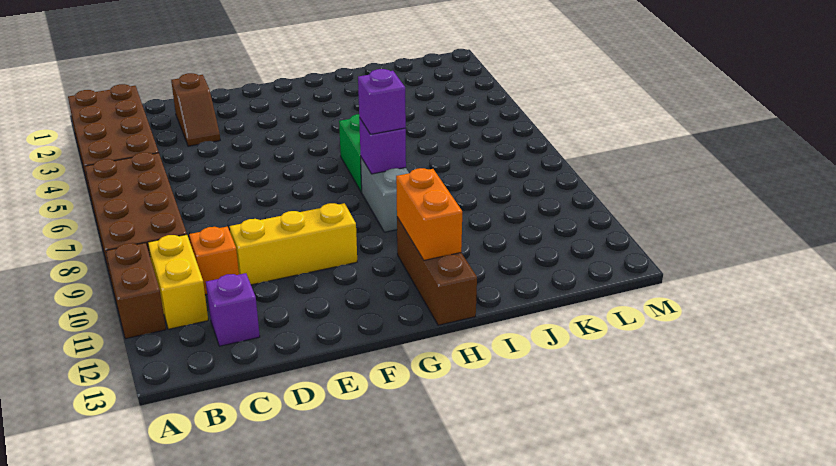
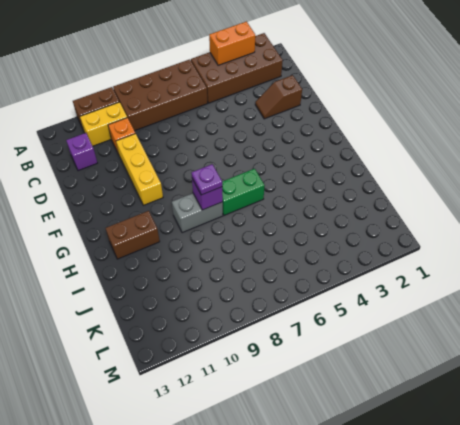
purple 1x1 brick [358,69,406,134] -> purple 1x1 plate [191,164,222,195]
brown 1x3 brick [397,217,477,325] -> brown 1x2 brick [106,211,160,259]
orange 1x2 brick [396,168,462,260] -> orange 1x2 brick moved to [209,22,255,65]

